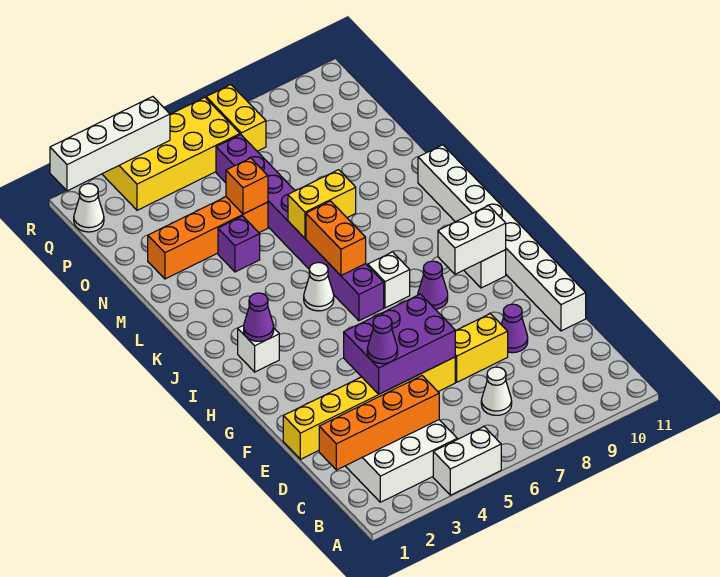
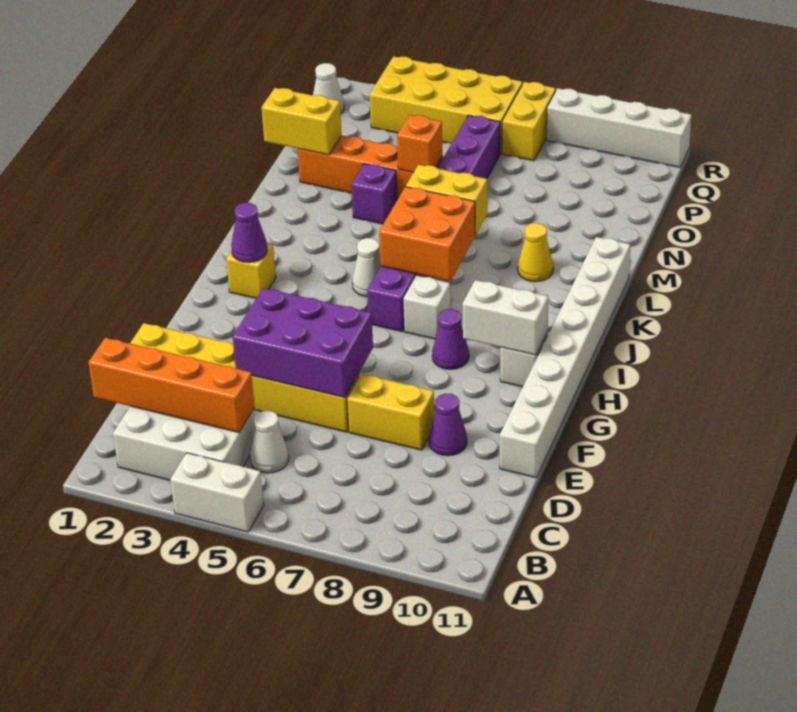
white 1x1 cone [481,367,512,415] -> white 1x1 cone moved to [250,411,289,473]
purple 1x1 cone [367,315,398,364] -> none
white 1x1 brick [238,325,279,372] -> yellow 1x1 brick [226,243,276,298]
orange 1x2 brick [306,201,366,275] -> orange 2x2 brick [379,187,475,281]
none -> yellow 1x1 cone [518,223,553,282]
none -> yellow 1x2 brick [262,88,342,155]
white 1x4 brick [50,97,170,191] -> white 1x4 brick moved to [547,88,691,167]

